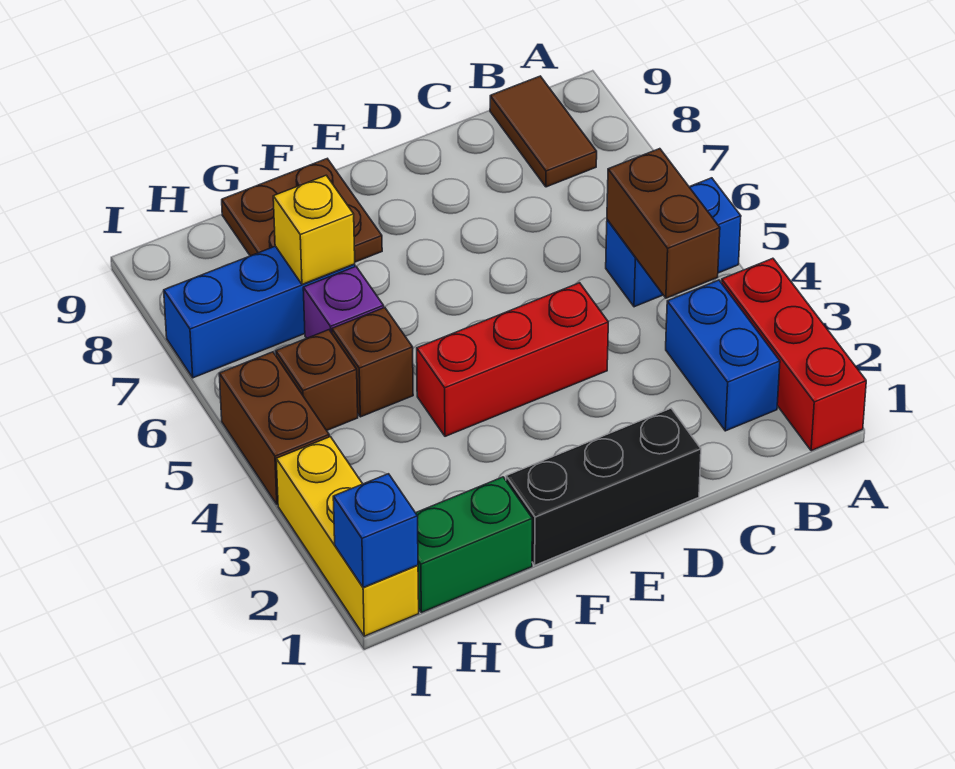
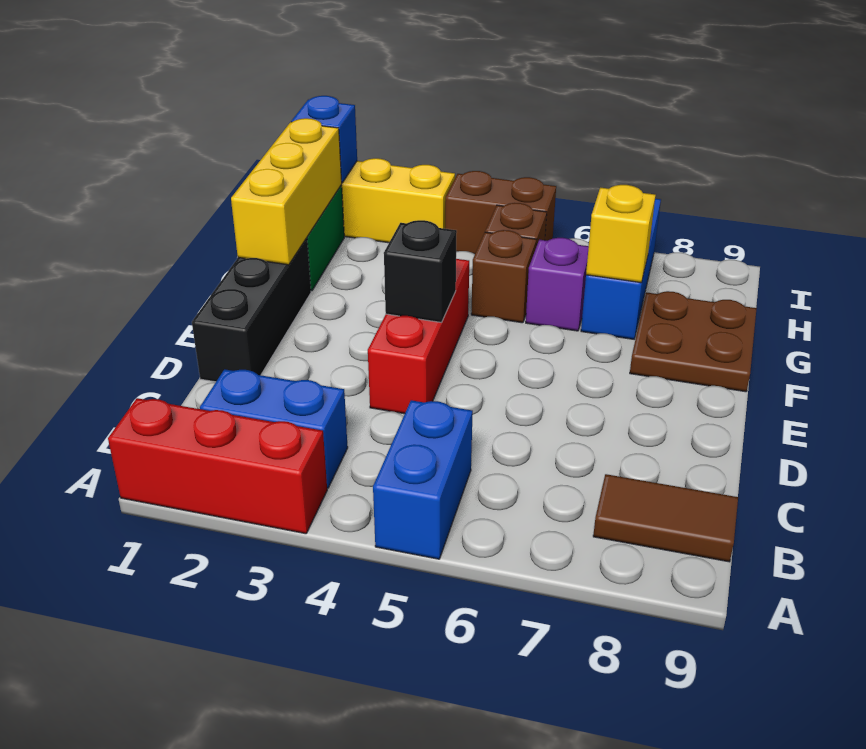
brown 1x2 brick [607,149,720,298] -> none
none -> black 1x1 brick [384,220,457,323]
none -> yellow 1x3 brick [231,118,342,265]

